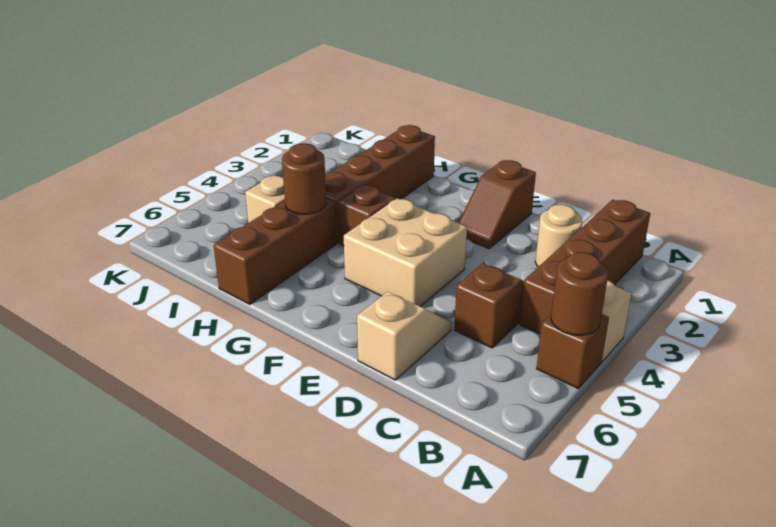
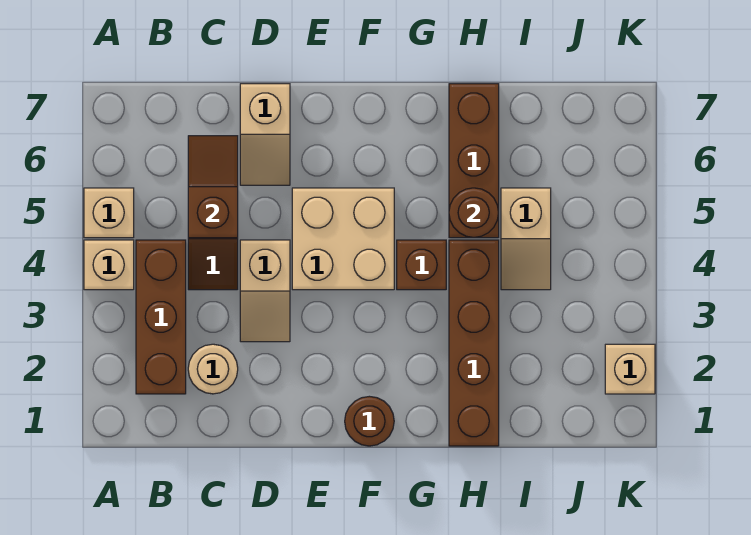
brown 1x1 brick [536,315,609,388] -> tan 1x1 brick [84,188,134,238]
brown 1x1 round brick [551,252,608,335] -> brown 1x1 round brick moved to [345,396,394,446]
brown 1x4 brick [520,200,650,334] -> brown 1x3 brick [136,240,186,394]
none -> tan 1x2 slope [240,240,290,342]
brown 1x2 slope [459,160,536,249] -> brown 1x2 slope moved to [188,136,238,238]
none -> tan 1x1 brick [605,344,655,394]

